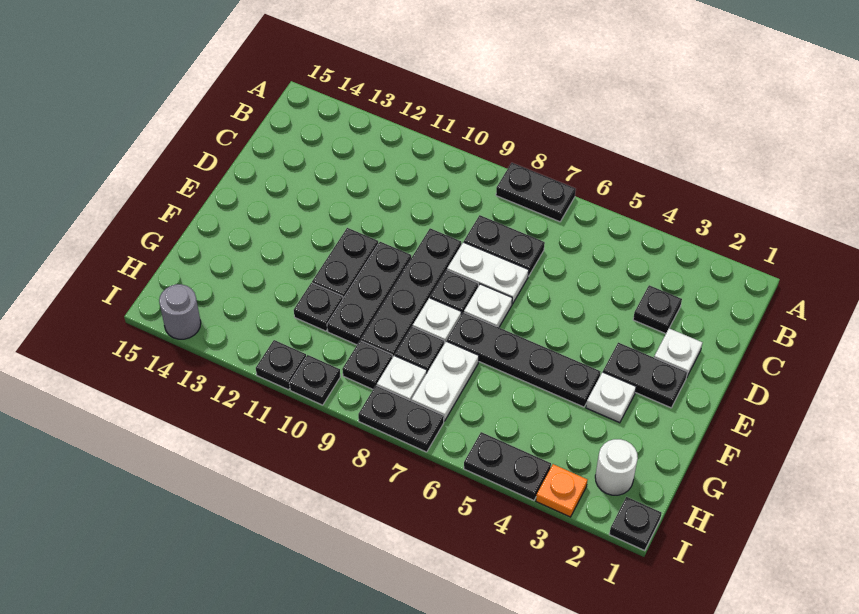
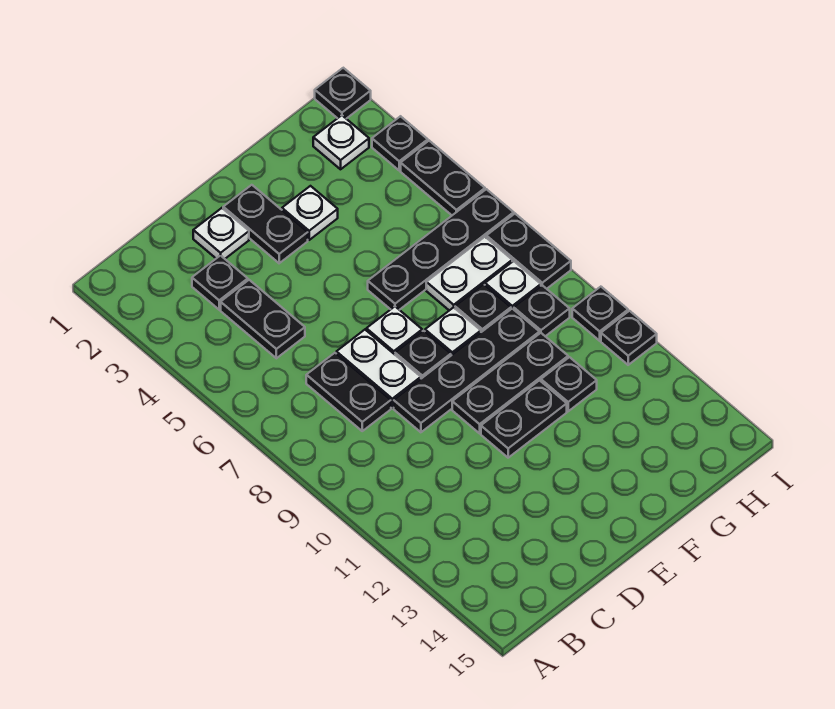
black 1x2 plate [496,163,576,222] -> black 1x2 plate moved to [221,280,305,358]
black 1x4 plate [447,312,601,407] -> black 1x4 plate turned to [368,189,514,310]
white 1x1 round brick [595,439,638,495] -> white 1x1 plate [313,115,369,169]
orange 1x1 plate [536,464,587,517] -> black 1x1 plate [372,116,428,170]
grey 1x1 round brick [159,284,201,339] -> none

